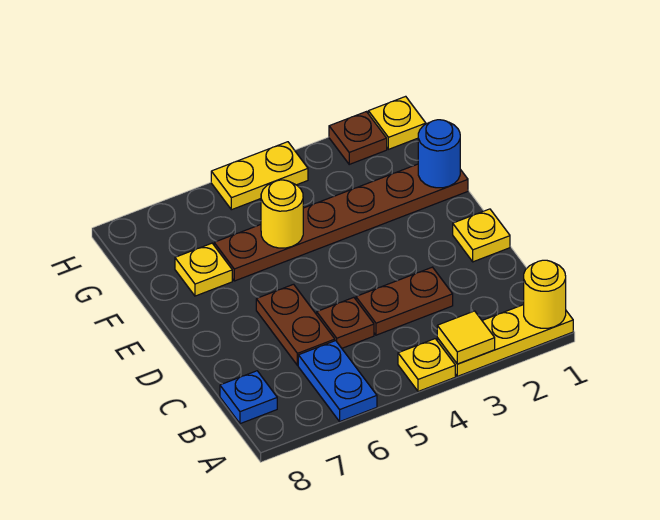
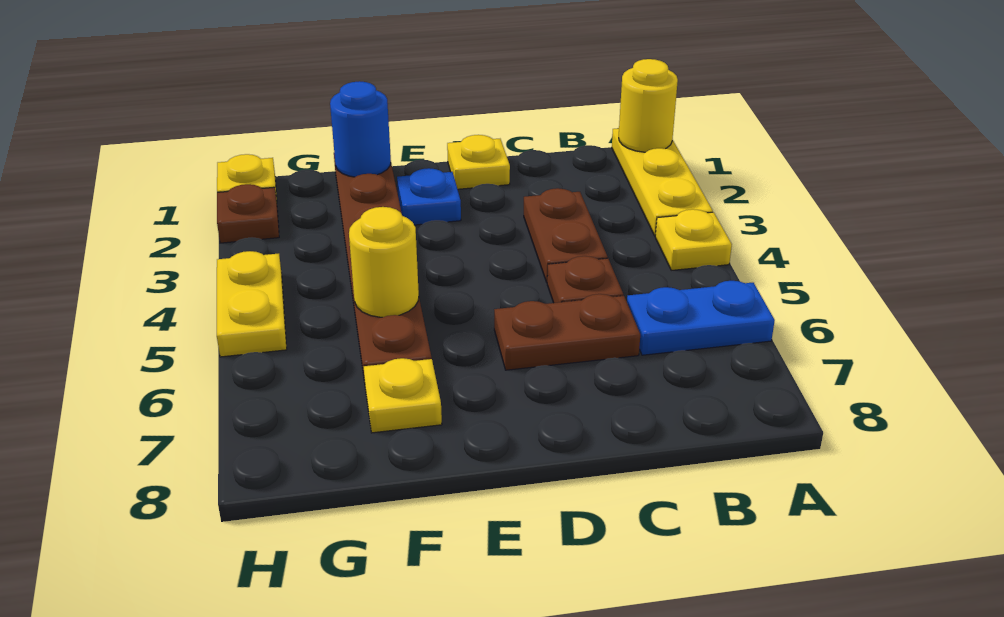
yellow 1x1 tile [437,311,495,364] -> none
blue 1x1 plate [220,371,277,424] -> blue 1x1 plate moved to [397,168,461,225]

